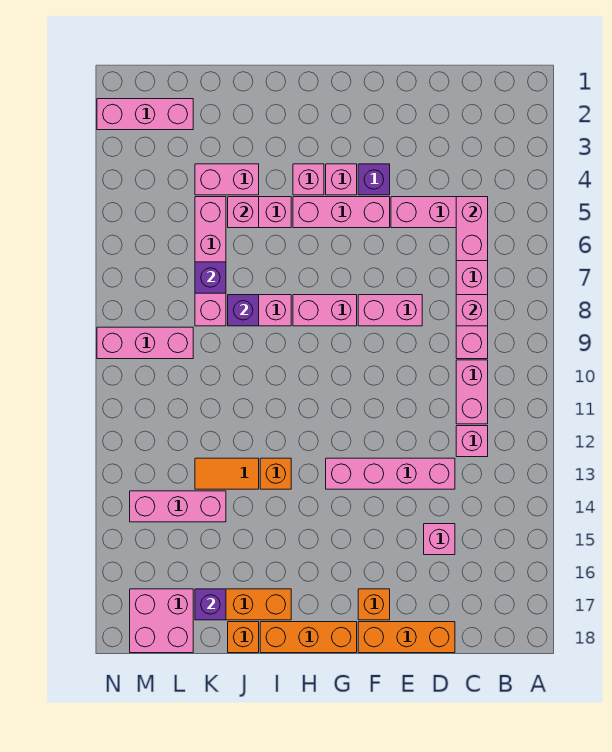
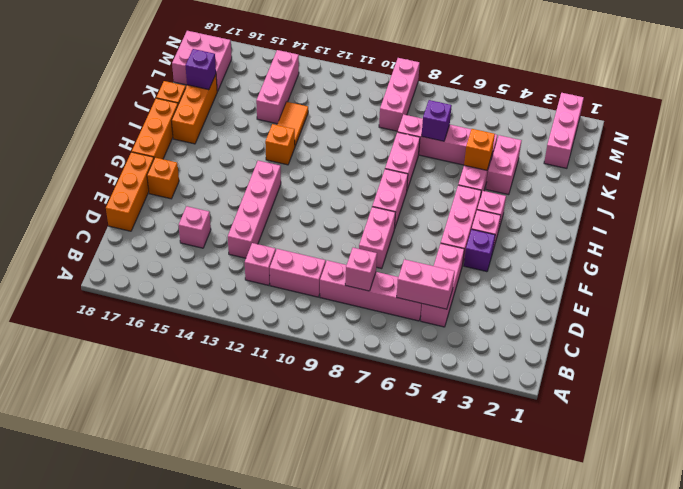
pink 1x1 brick [228,197,259,228] -> orange 1x1 brick [464,129,495,170]
purple 1x1 brick [228,295,259,326] -> none

